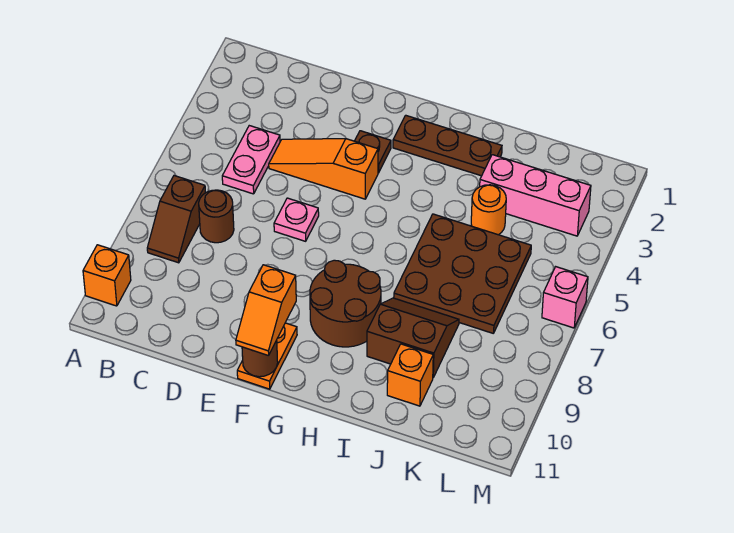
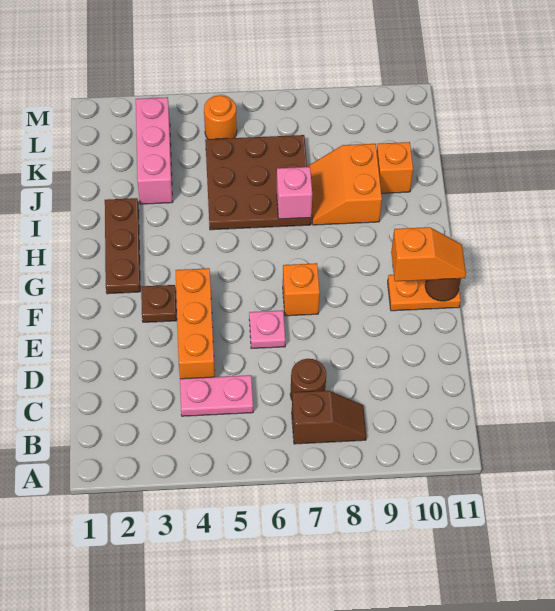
orange 1x1 brick [83,245,131,306] -> orange 1x1 brick moved to [283,263,320,316]
orange 1x3 slope [269,139,378,199] -> orange 1x3 brick [175,268,215,379]
brown 2x2 round brick [310,260,381,347] -> none
brown 2x2 slope [367,298,459,377] -> orange 2x2 slope [308,144,382,225]
orange 1x1 round brick [471,185,506,235] -> orange 1x1 round brick moved to [204,95,237,139]
pink 1x1 brick [542,267,588,328] -> pink 1x1 brick moved to [277,167,312,219]

